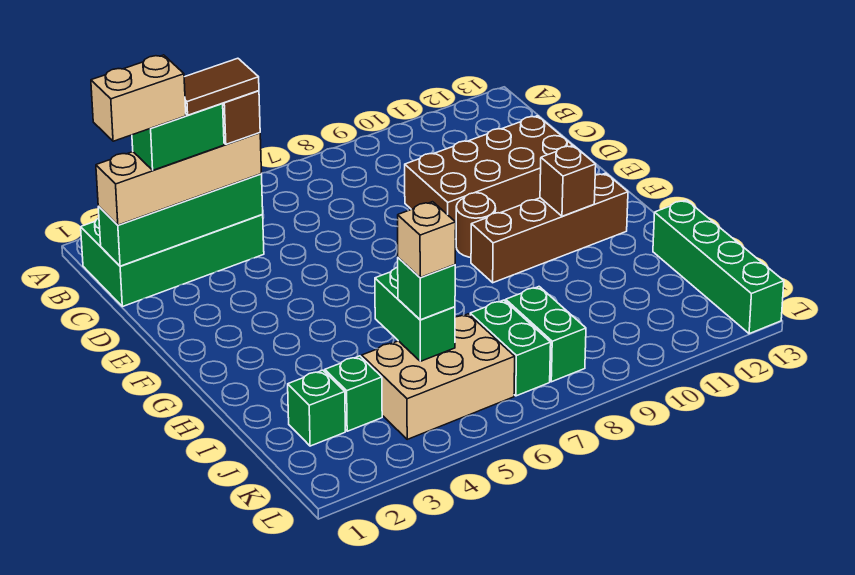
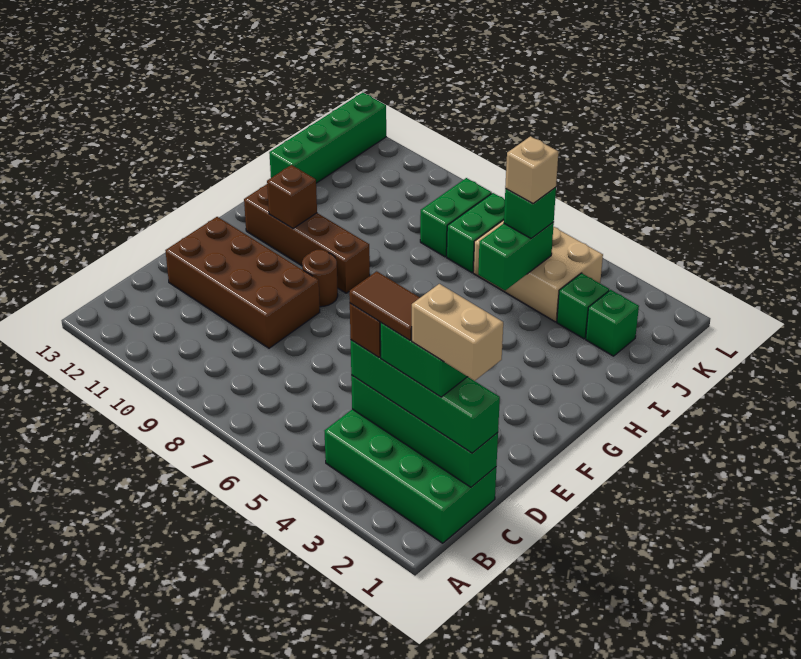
tan 1x4 brick [96,133,262,225] -> green 1x4 brick [351,340,500,453]

